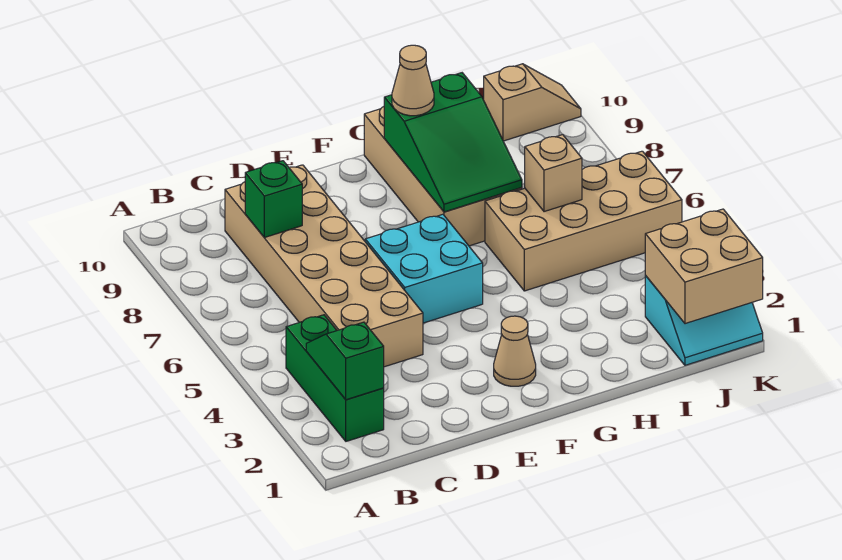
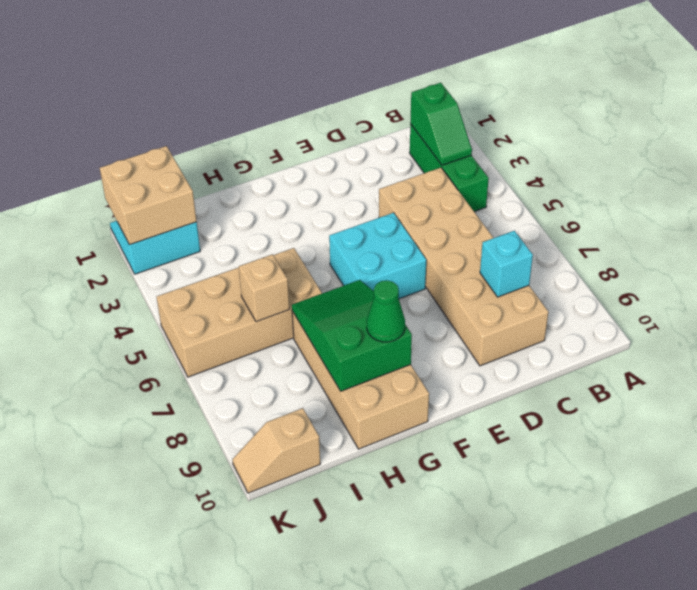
green 1x1 brick [245,161,302,238] -> cyan 1x1 brick [480,231,533,297]
tan 1x1 cone [494,316,536,386] -> none
tan 1x1 cone [392,45,434,116] -> green 1x1 cone [367,280,405,342]

